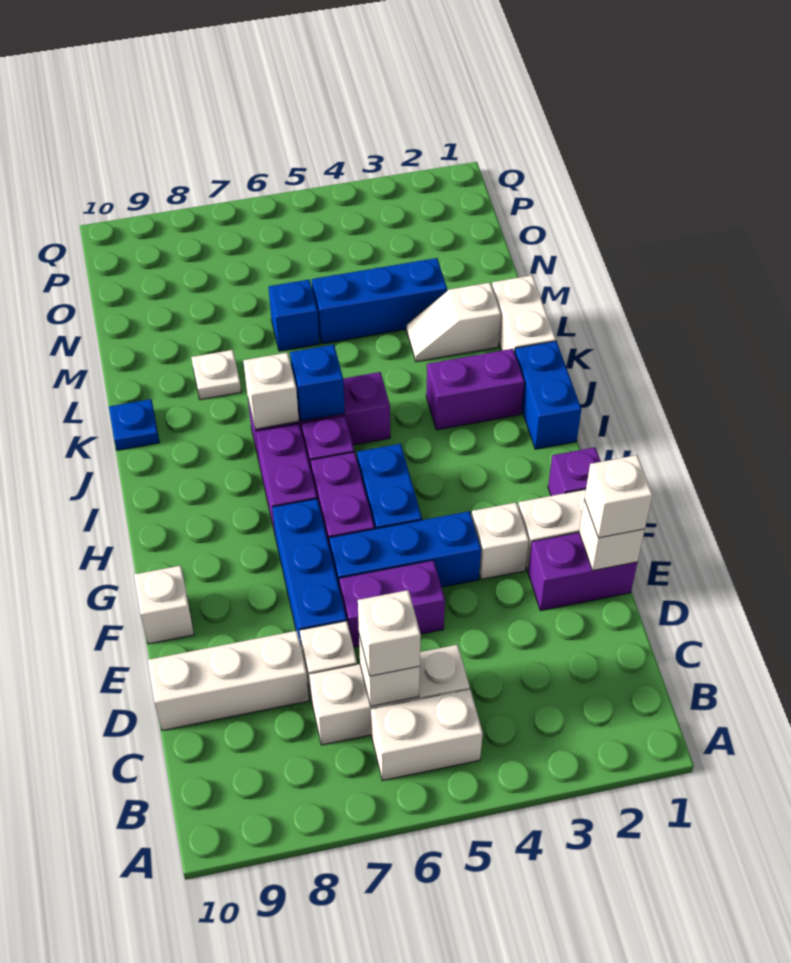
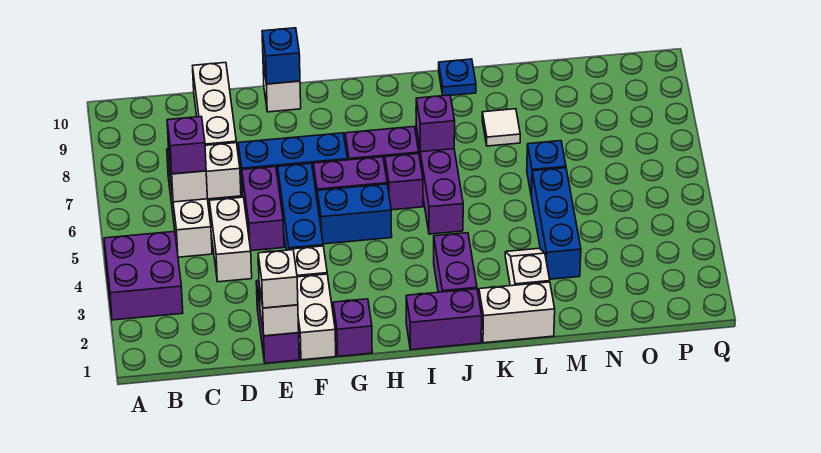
none -> purple 2x2 brick [104,232,183,320]
white 1x2 brick [371,689,483,781] -> white 1x2 brick moved to [209,197,252,282]
white 1x1 brick [358,590,421,676] -> purple 1x1 brick [167,117,206,174]
blue 1x2 brick [515,341,581,449] -> purple 1x2 brick [406,289,482,350]
blue 1x1 brick [290,345,345,421] -> blue 1x1 brick moved to [262,28,300,84]
white 1x1 brick [243,353,299,429] -> purple 1x1 brick [416,95,455,152]
white 1x1 plate [191,350,241,400] -> white 1x1 tile [482,109,520,146]

